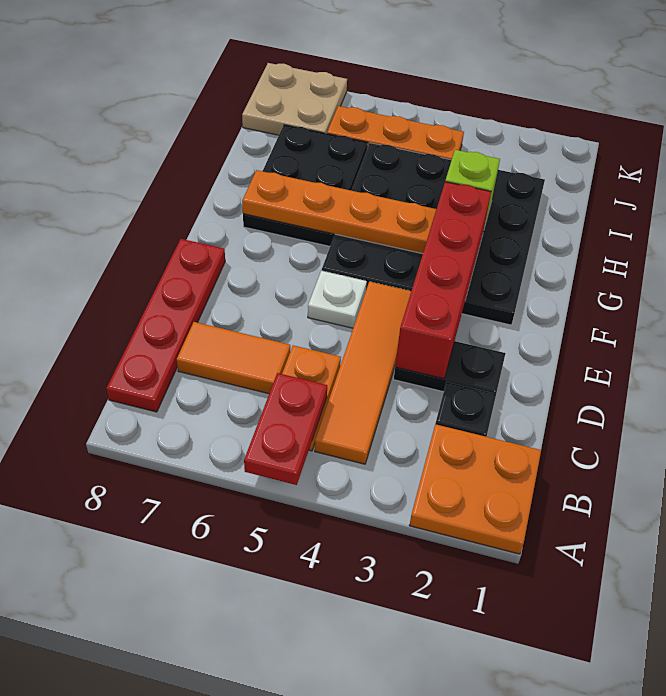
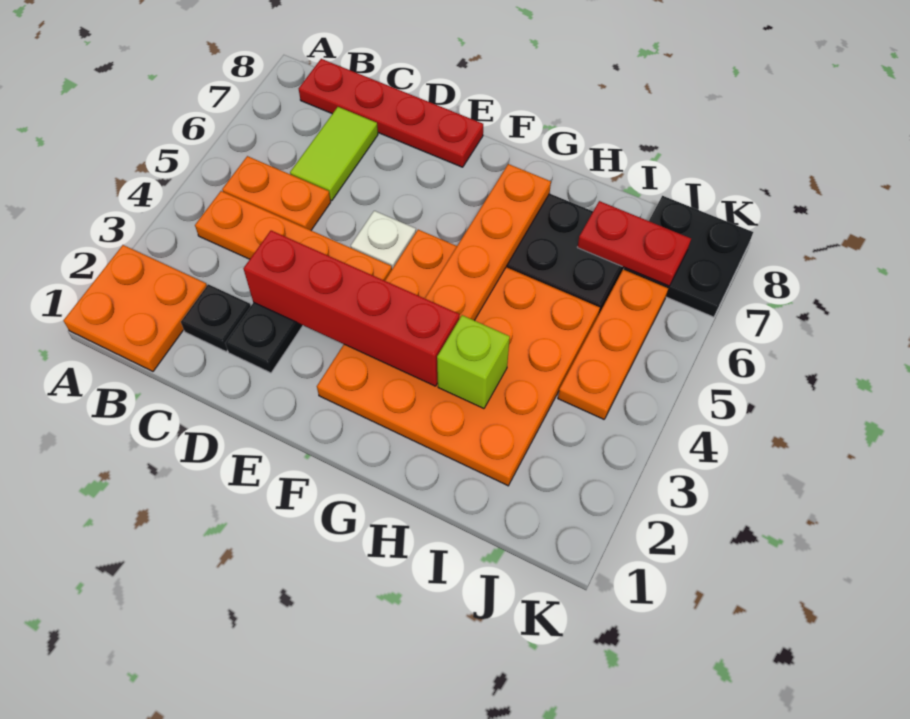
red 1x2 plate [244,373,327,485] -> red 1x2 plate moved to [577,201,691,286]
orange 1x4 tile [315,282,411,464] -> orange 1x4 plate [195,191,392,281]
orange 1x2 tile [177,322,290,394] -> lime 1x2 tile [290,107,378,201]
black 4x4 plate [322,143,545,325] -> orange 4x4 plate [317,230,600,486]
tan 2x2 plate [242,63,347,135] -> black 2x2 plate [624,196,753,317]

